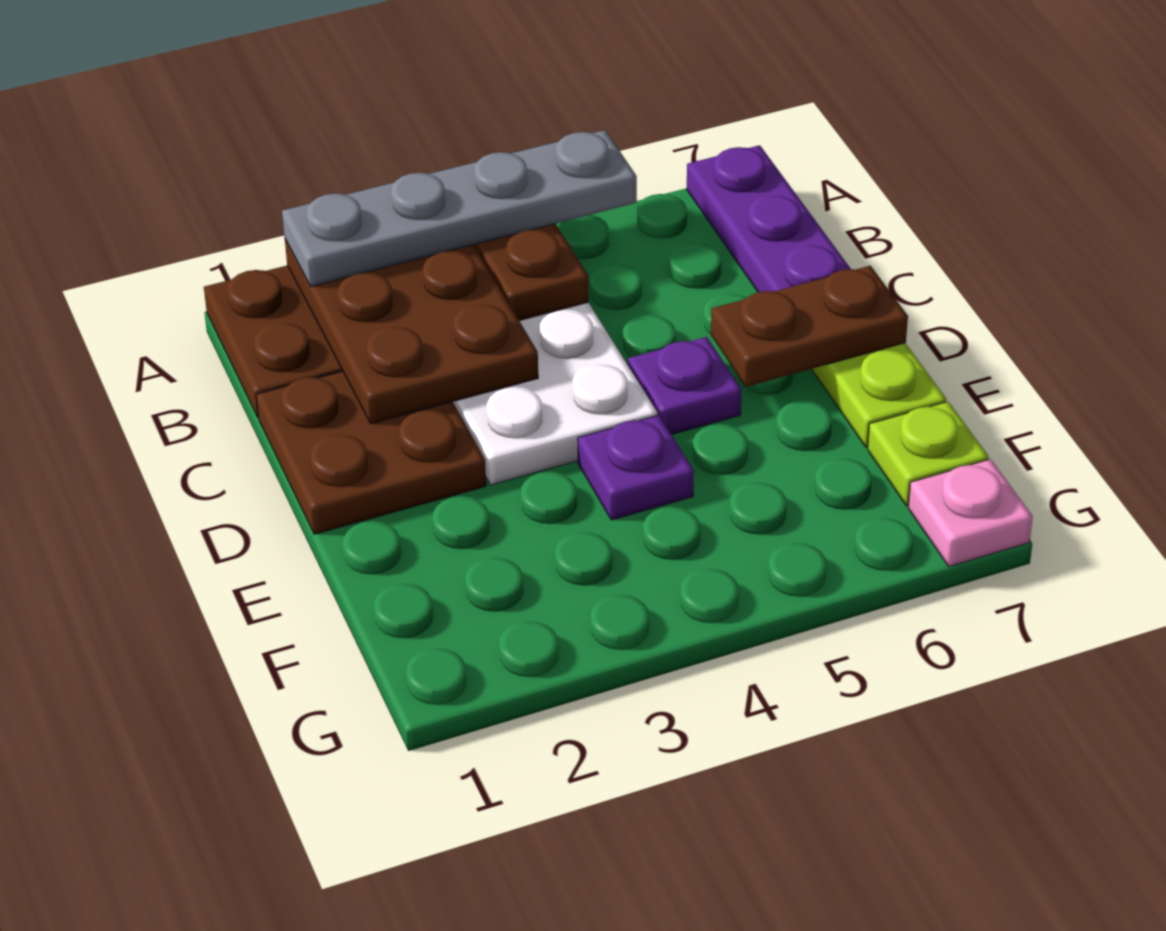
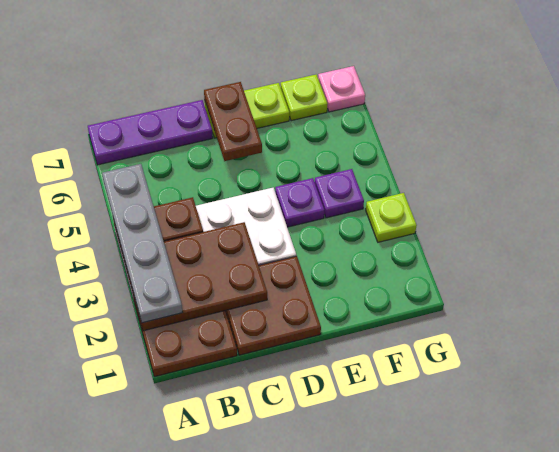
purple 1x1 plate [628,337,742,434] -> purple 1x1 plate moved to [315,169,364,218]
none -> lime 1x1 plate [366,193,417,242]

